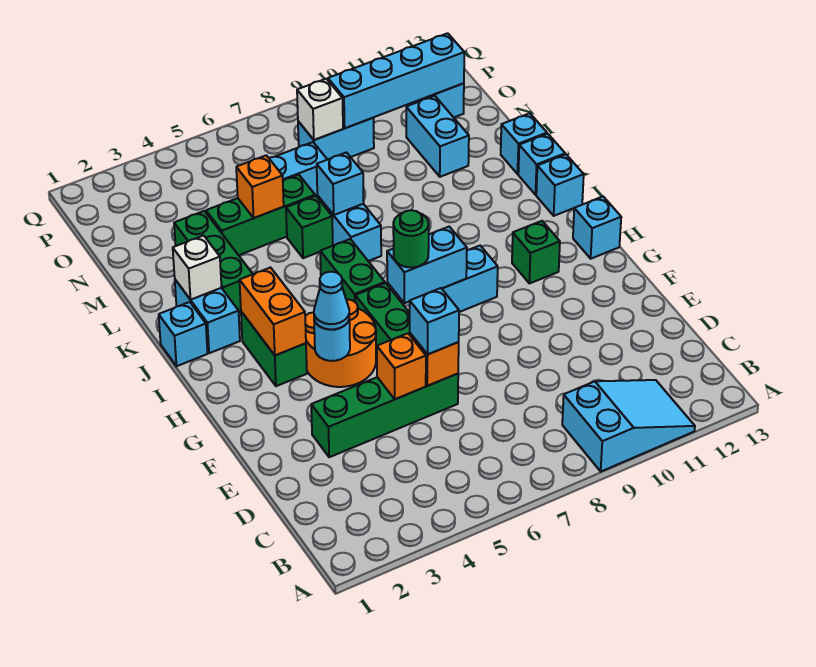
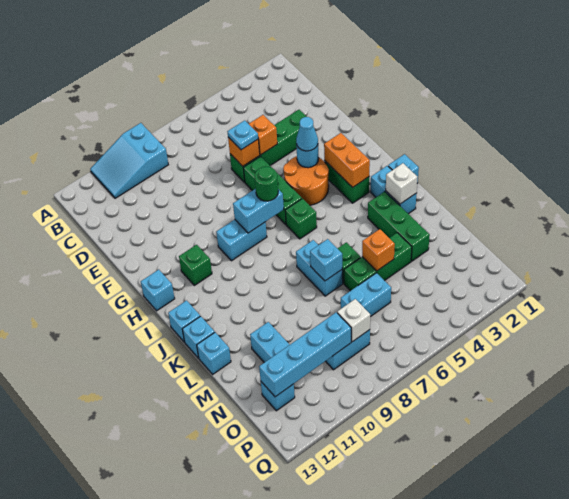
cyan 1x1 brick [410,288,459,354] -> cyan 1x1 plate [228,120,258,150]
green 1x2 brick [320,239,385,302] -> green 1x1 brick [285,199,317,239]

